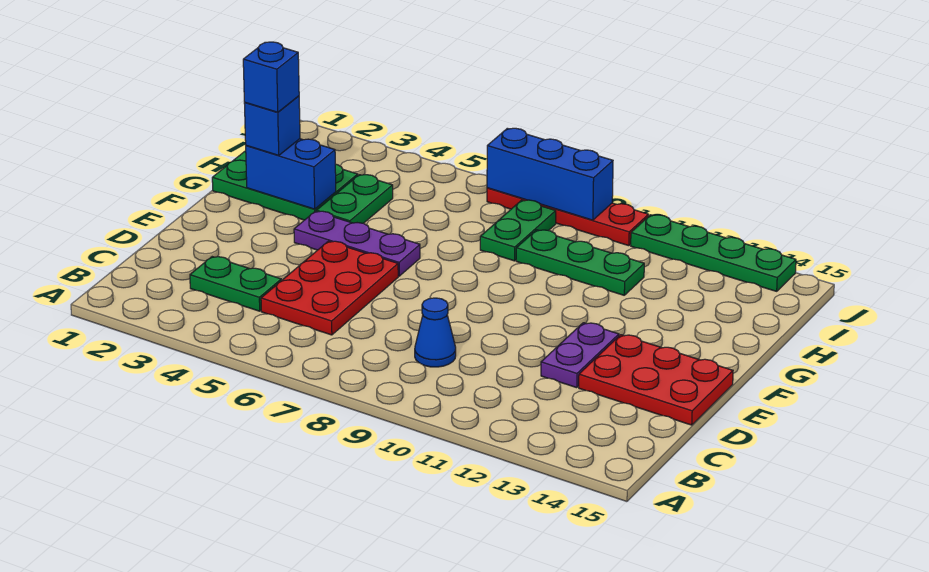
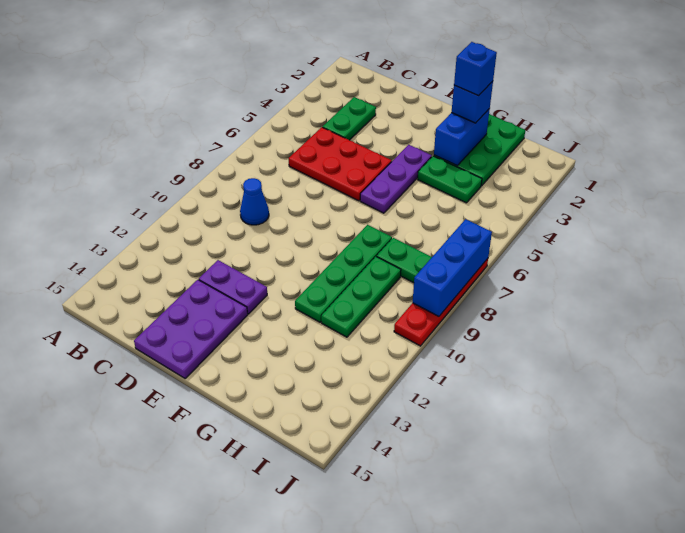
red 2x3 plate [579,335,733,425] -> purple 2x3 plate [134,280,248,378]
green 1x4 plate [631,215,796,291] -> green 1x4 plate moved to [295,225,392,322]

